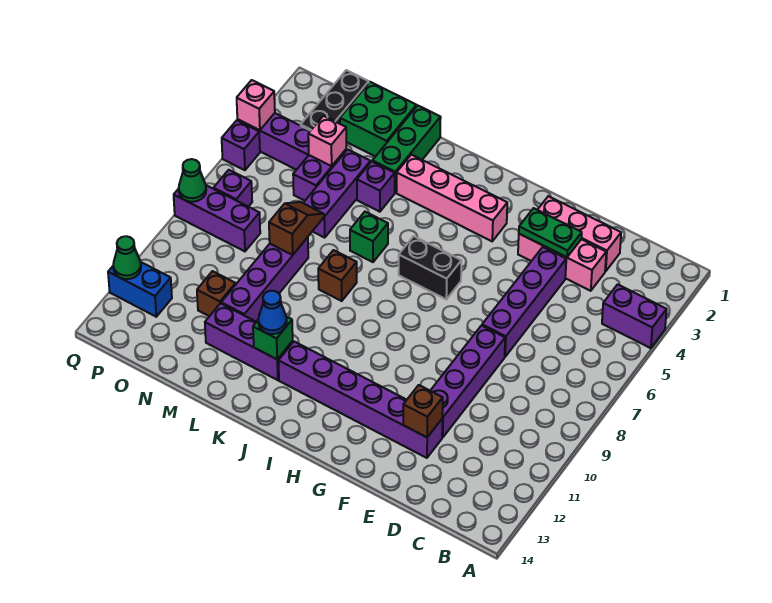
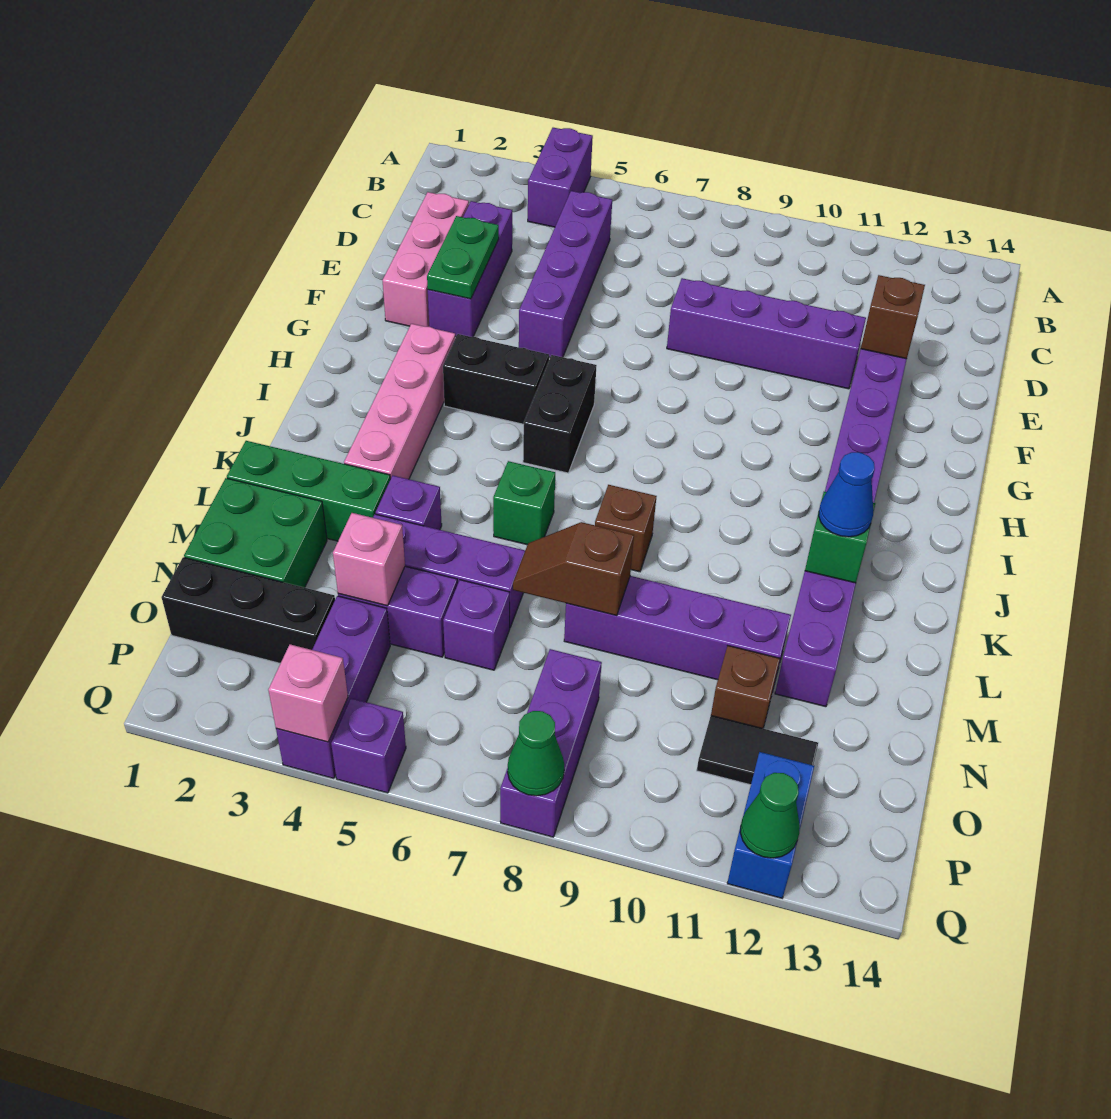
pink 1x3 brick [518,234,606,291] -> purple 1x3 brick [428,201,512,337]
purple 1x4 brick [482,247,566,357] -> purple 1x4 brick turned to [519,191,612,358]
none -> black 1x2 brick [443,334,549,424]
none -> black 1x2 tile [697,716,818,785]
purple 1x1 brick [214,170,252,207] -> purple 1x1 brick moved to [443,580,510,670]

